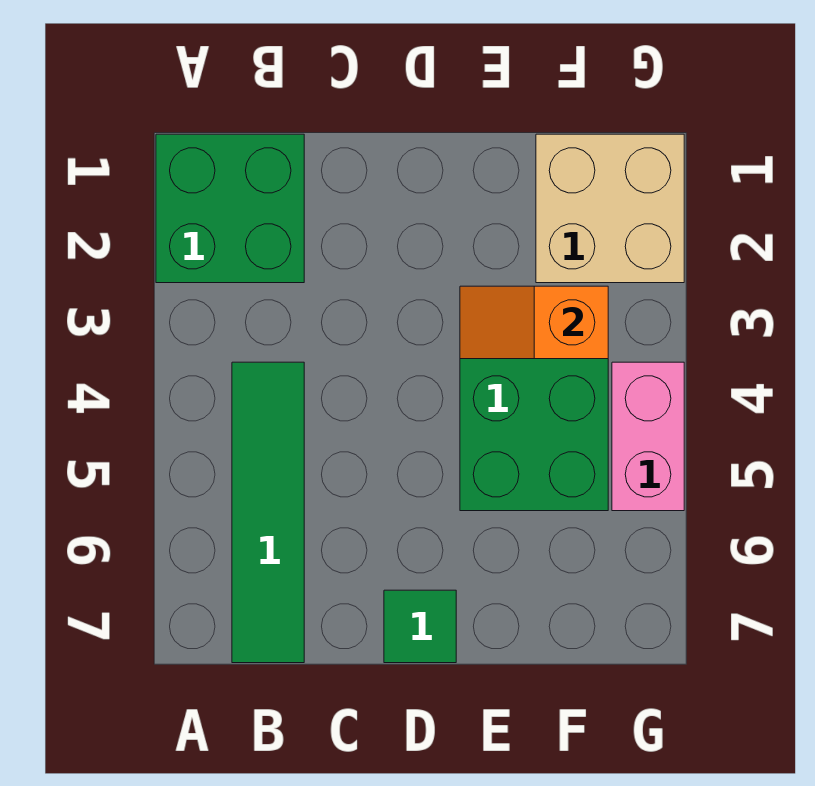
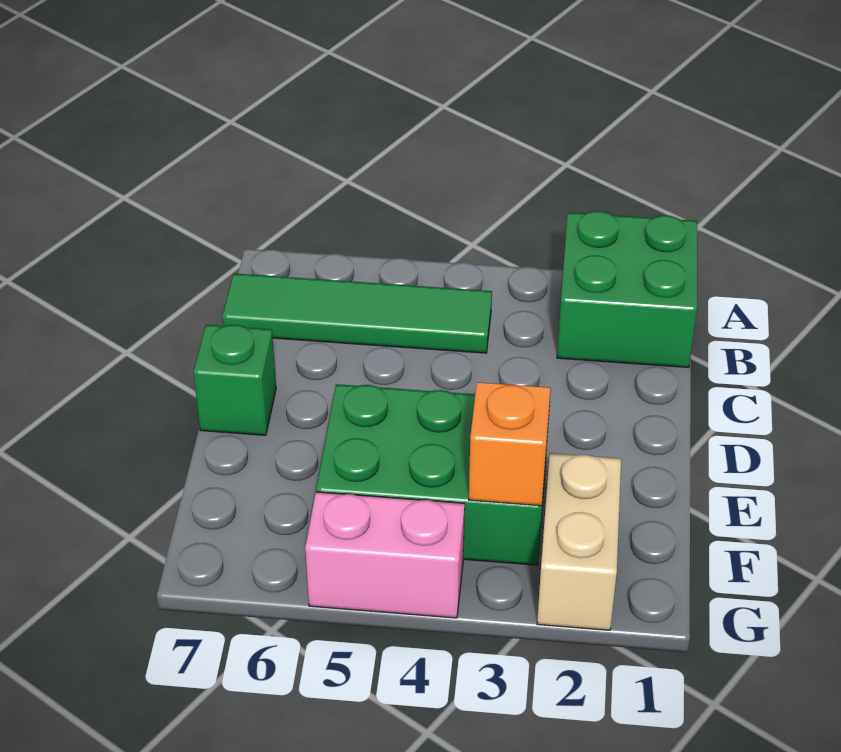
green 1x1 tile [384,590,456,663] -> green 1x1 brick [193,325,276,435]
tan 2x2 brick [536,134,684,283] -> tan 1x2 brick [537,453,621,630]

